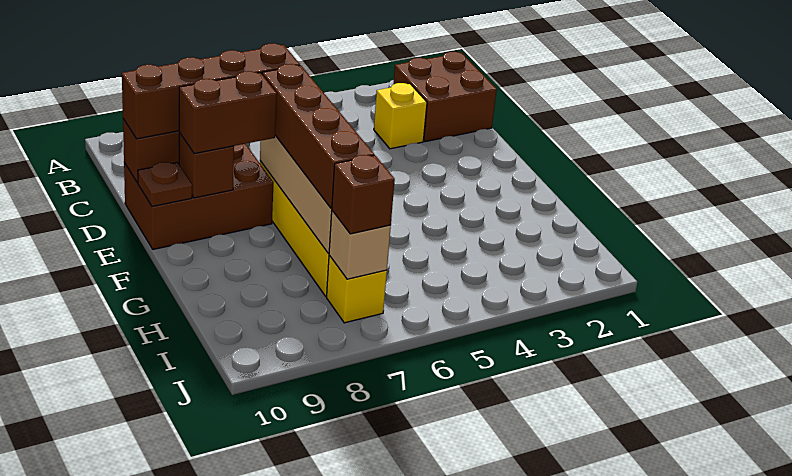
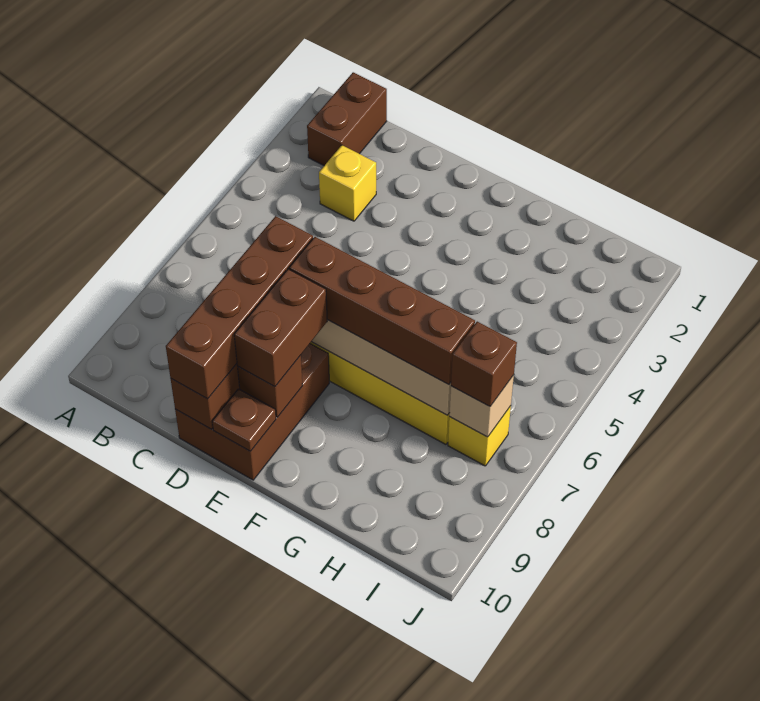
brown 2x2 brick [393,52,497,142] -> brown 1x2 brick [307,72,387,165]

